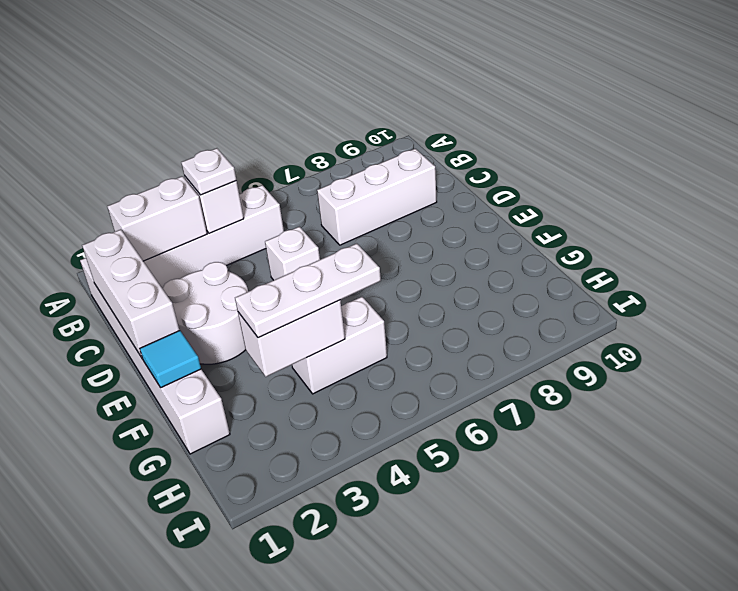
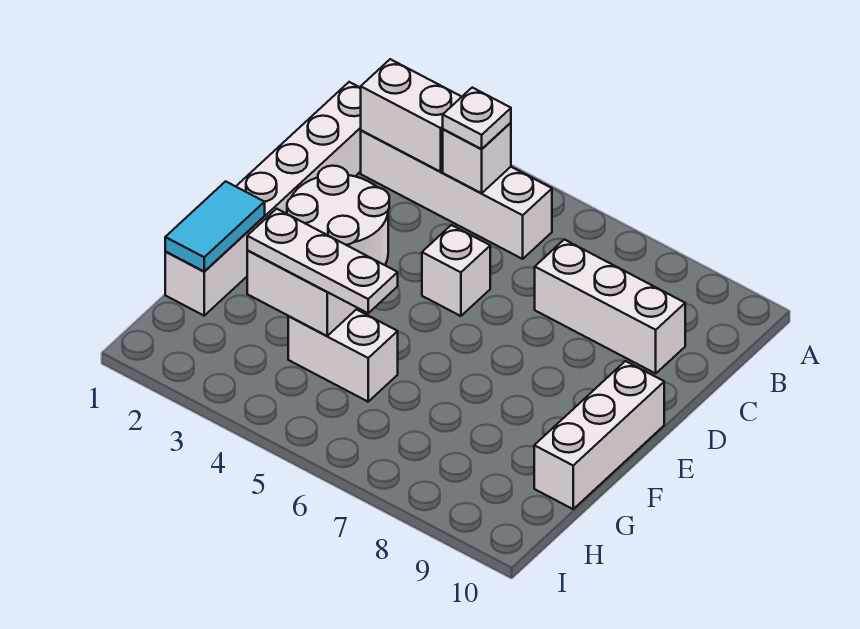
white 1x3 brick [82,229,179,359] -> white 1x3 brick moved to [534,361,664,509]
cyan 1x1 tile [140,330,201,388] -> cyan 1x2 tile [165,181,265,272]

